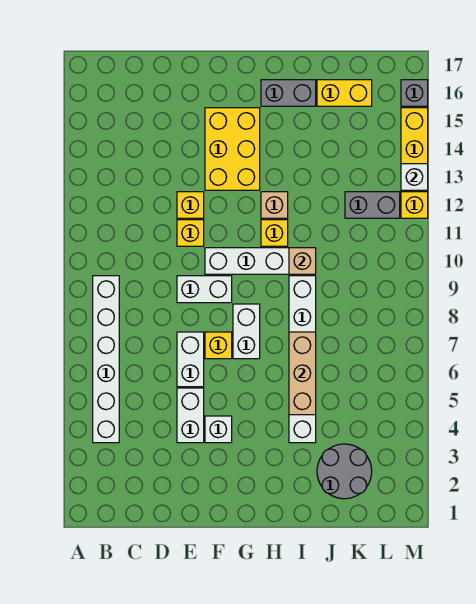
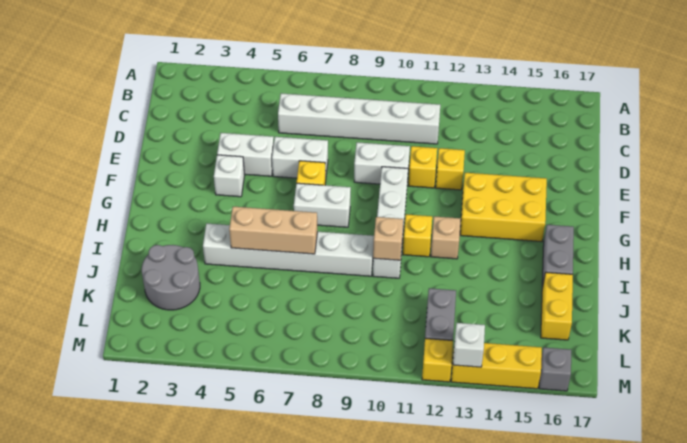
white 1x6 brick [93,276,119,443] -> white 1x6 brick moved to [278,93,440,144]
white 1x2 brick [177,276,232,303] -> white 1x2 brick turned to [354,142,410,184]

